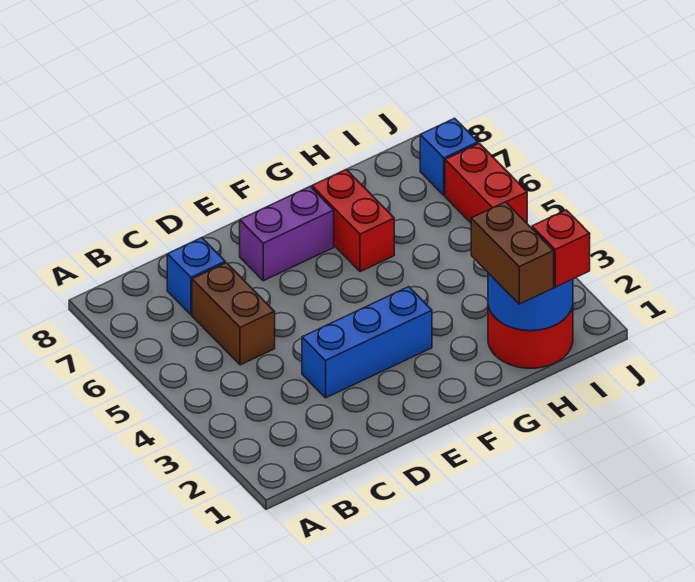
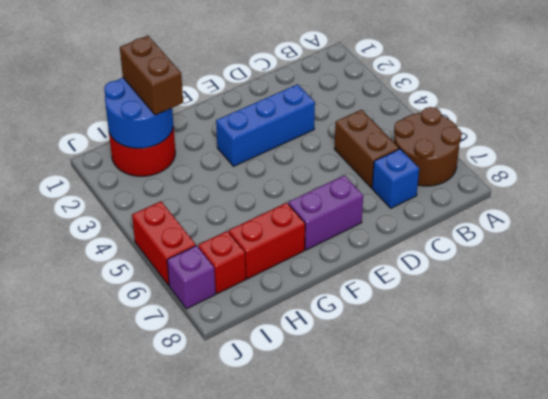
none -> brown 2x2 round brick [394,107,462,186]
red 1x2 brick [312,169,394,272] -> red 1x2 brick turned to [229,203,305,279]
red 1x1 brick [532,210,590,287] -> red 1x1 brick moved to [198,231,246,294]
blue 1x1 brick [420,118,478,195] -> purple 1x1 brick [167,246,216,309]

